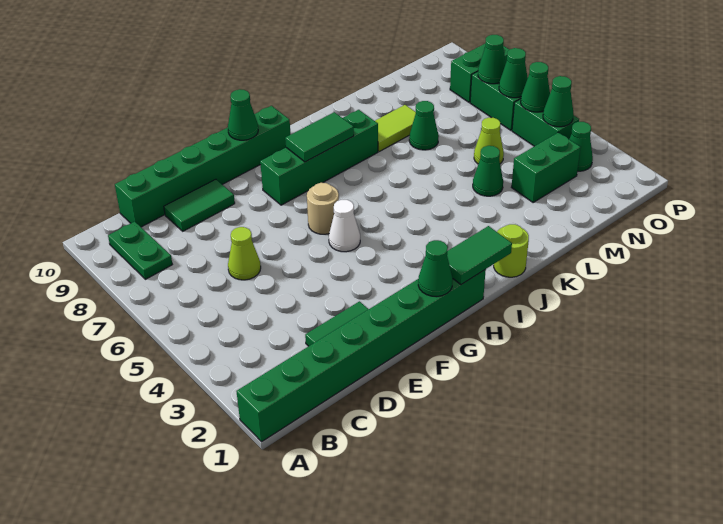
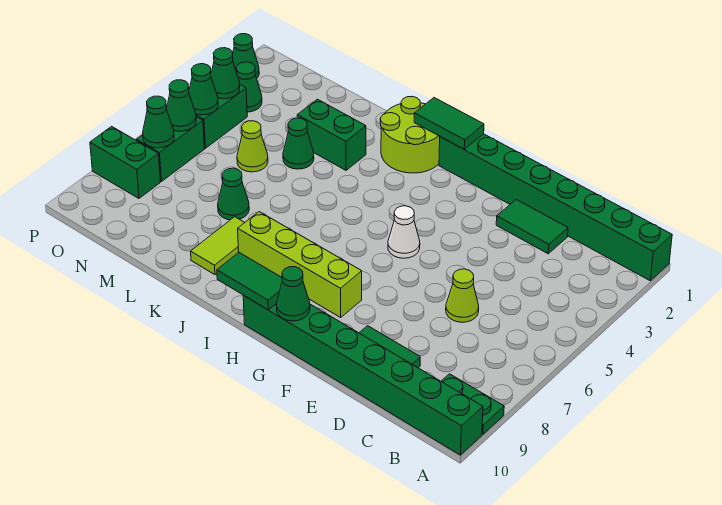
green 1x2 plate [108,221,172,279] -> green 1x2 plate turned to [441,374,504,435]
green 1x6 brick [115,106,291,227] -> green 1x8 brick [243,295,483,455]
green 1x1 cone [418,240,453,296] -> green 1x1 cone moved to [233,34,259,79]
tan 1x1 round brick [307,183,339,234] -> none
green 1x4 brick [260,110,378,205] -> lime 1x4 brick [238,212,362,317]
green 1x2 tile [285,112,354,162] -> green 1x2 tile moved to [217,253,282,310]
lime 1x1 round brick [494,224,529,277] -> lime 2x2 round brick [380,97,440,173]
lime 1x2 tile [375,105,416,151] -> lime 1x2 tile turned to [191,217,245,275]
green 1x2 brick [512,132,581,203] -> green 1x2 brick moved to [297,99,366,170]

